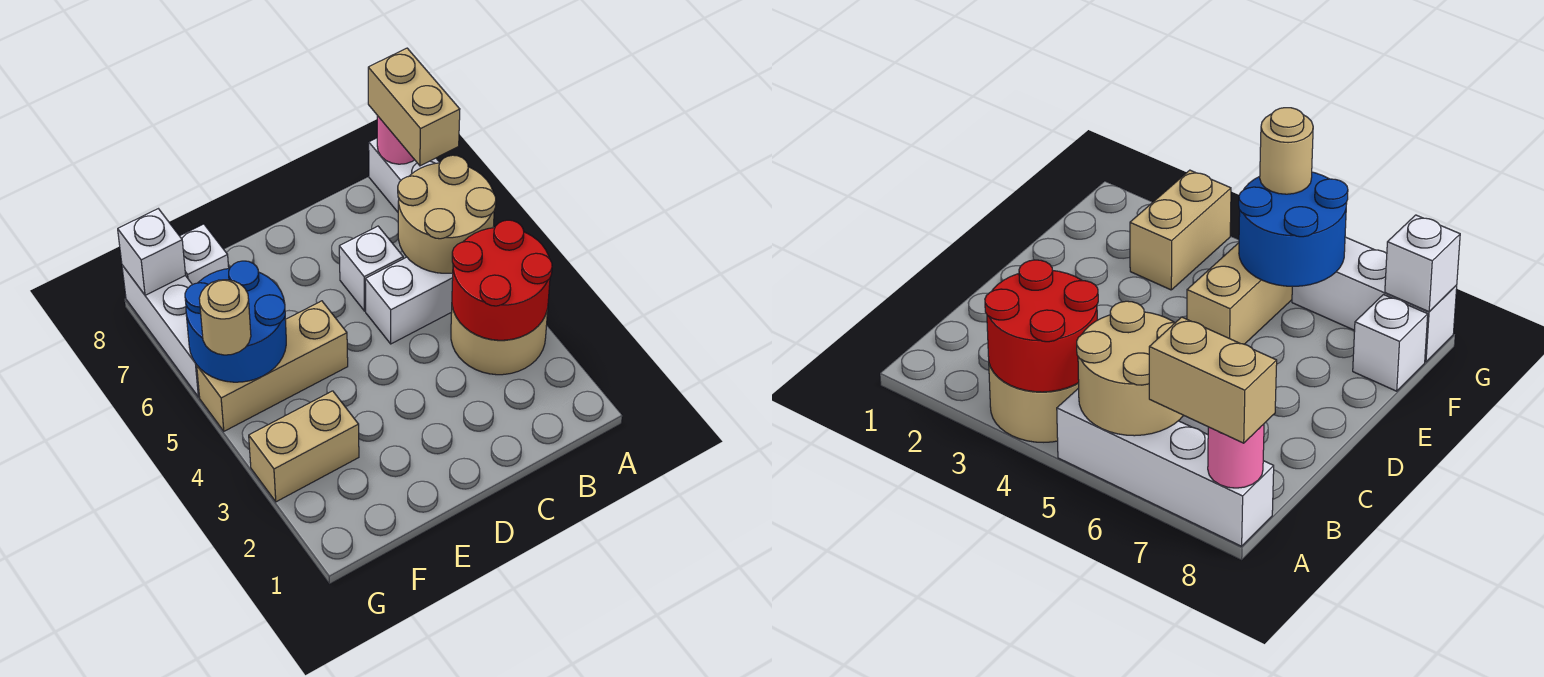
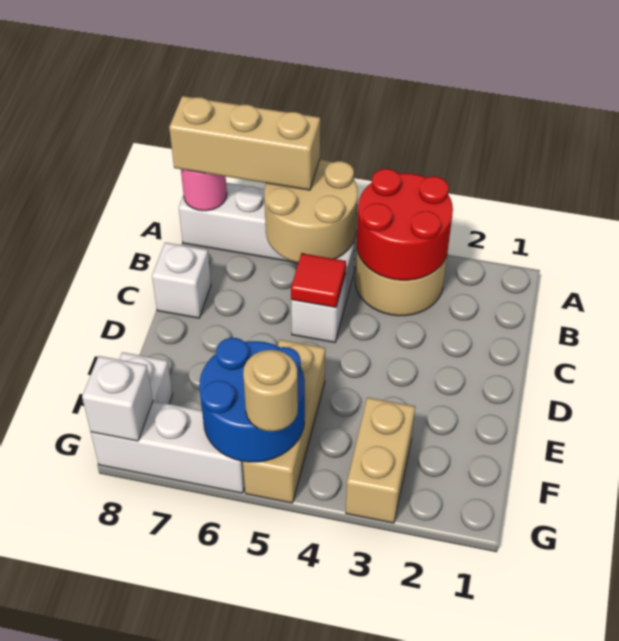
tan 1x2 brick [368,48,460,166] -> tan 1x3 brick [169,96,320,190]
none -> red 1x1 tile [291,254,346,307]
white 1x1 brick [339,226,403,311] -> white 1x1 brick moved to [152,242,211,318]

